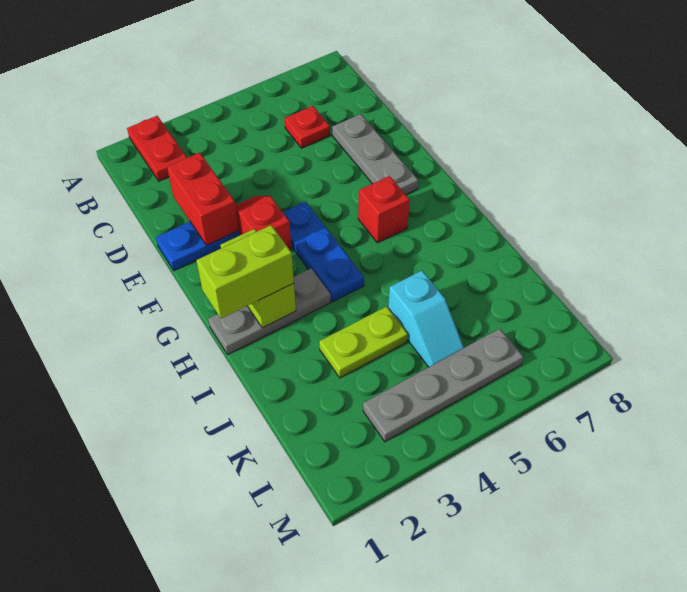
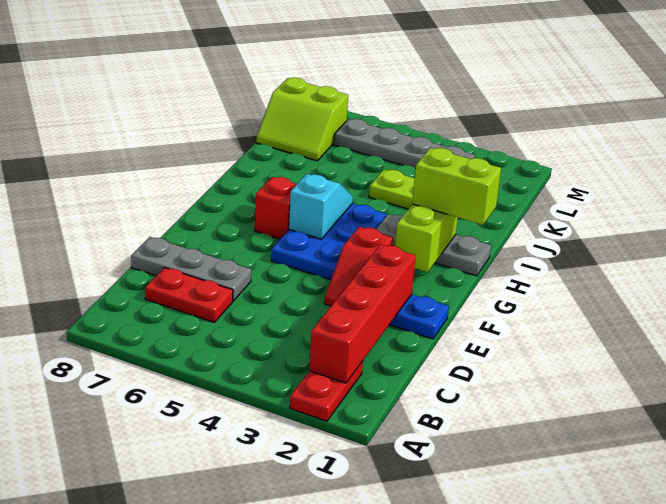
red 1x1 plate [284,106,330,148] -> red 1x2 plate [145,268,233,322]
red 1x2 brick [167,153,239,245] -> red 1x4 brick [309,244,416,383]
grey 1x3 plate [332,114,418,195] -> grey 1x3 plate turned to [131,237,251,301]
blue 1x3 plate [283,202,364,302] -> blue 2x3 plate [271,204,386,280]
cyan 1x2 slope [388,271,464,367] -> cyan 1x2 slope moved to [289,174,353,239]
none -> lime 2x2 slope [256,78,348,161]

